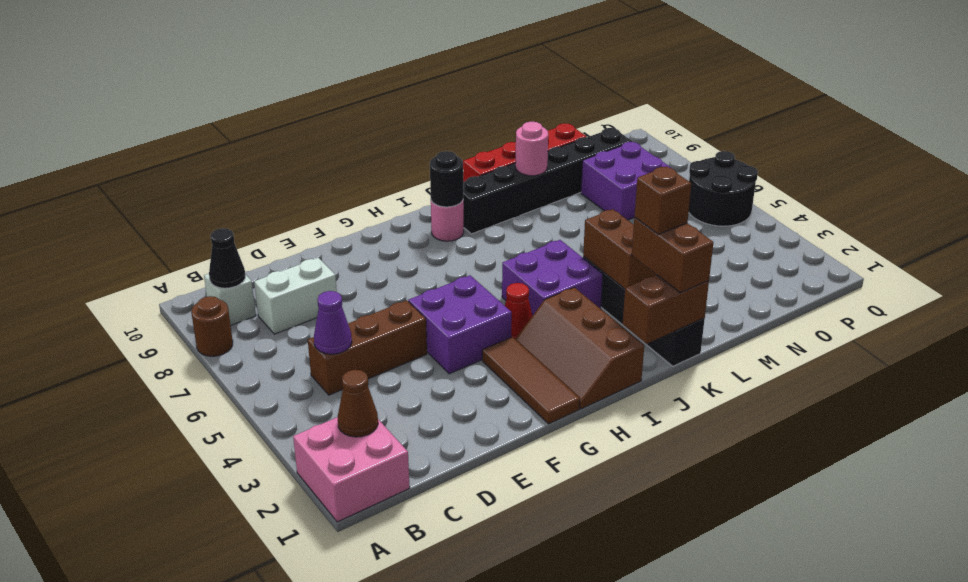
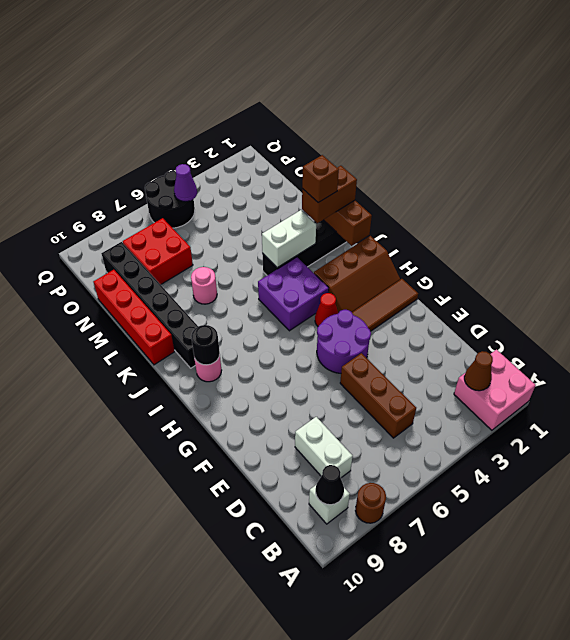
purple 1x1 cone [314,291,352,354] -> purple 1x1 cone moved to [174,164,197,202]
purple 2x2 brick [408,275,512,374] -> purple 2x2 round brick [317,310,371,373]
brown 1x2 brick [583,209,656,289] -> white 1x2 brick [262,210,316,268]
pink 1x1 round brick [515,122,548,176] -> pink 1x1 round brick moved to [191,267,217,304]
purple 2x2 brick [581,142,671,220] -> red 2x2 brick [123,218,193,285]

